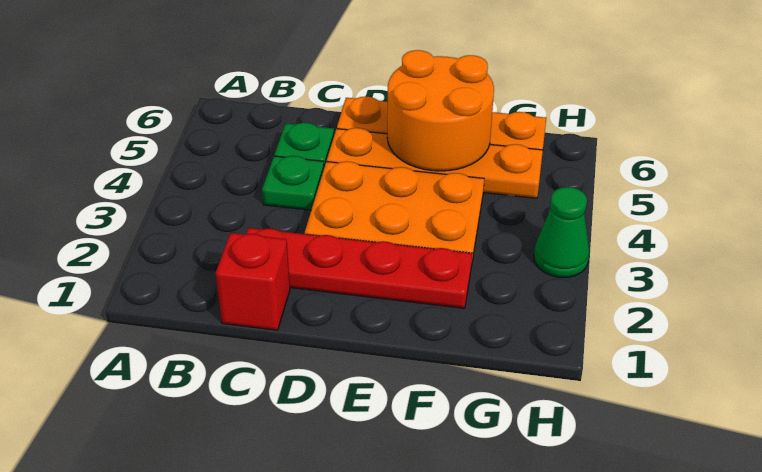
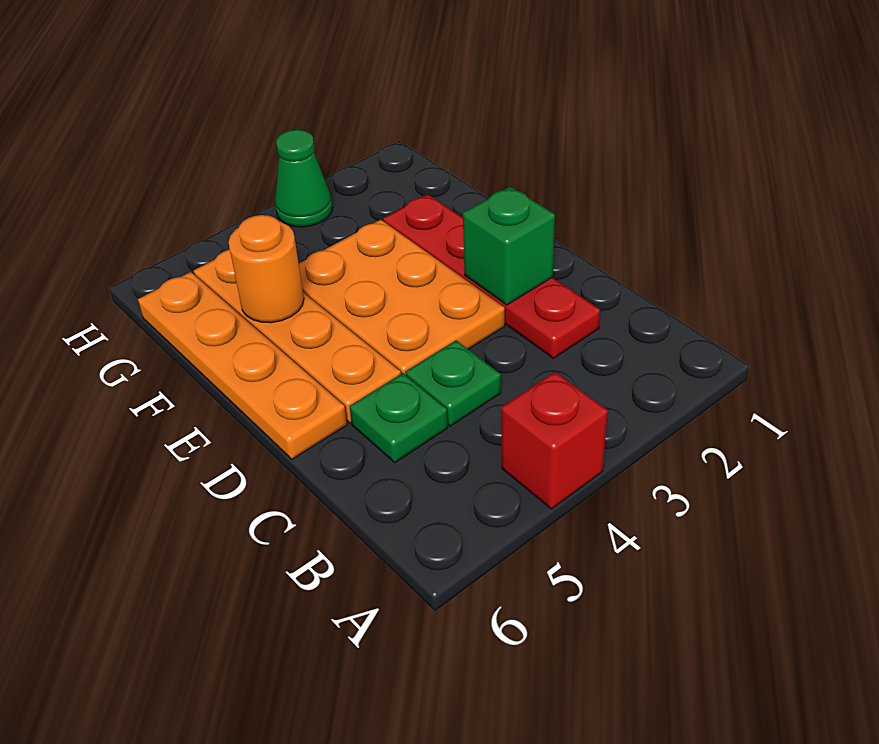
red 1x1 brick [216,233,290,330] -> red 1x1 brick moved to [501,372,608,509]
none -> green 1x1 brick [463,186,555,305]
orange 2x2 round brick [387,50,494,171] -> orange 1x1 round brick [228,215,304,323]

